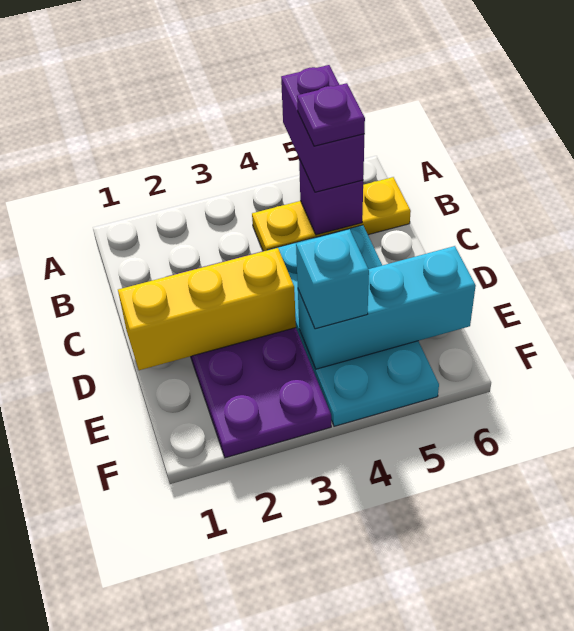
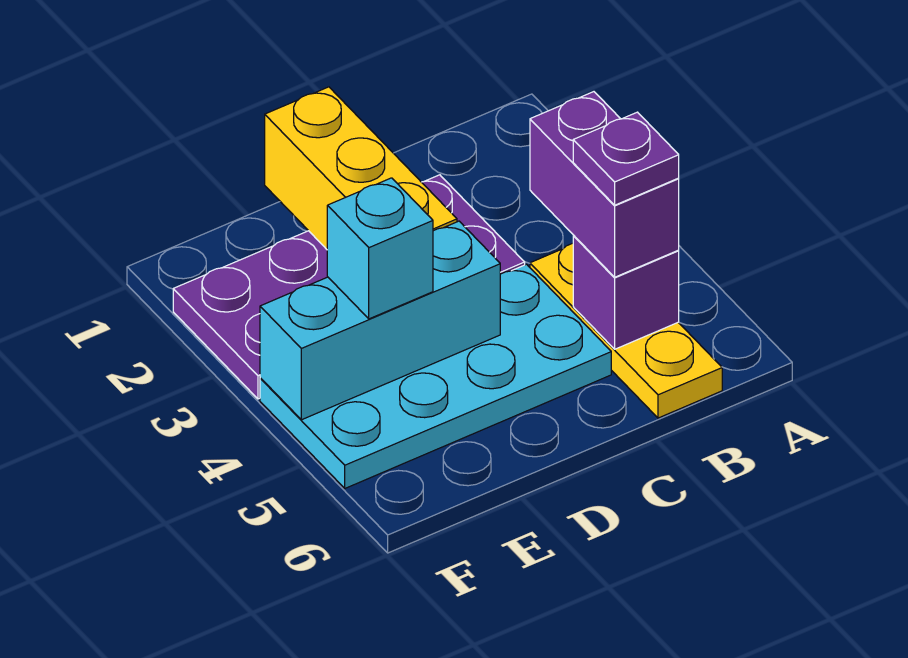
purple 1x2 brick [281,65,364,192] -> purple 1x2 brick turned to [530,92,679,277]
cyan 1x3 brick [298,246,476,369] -> cyan 1x3 brick turned to [260,221,500,420]

